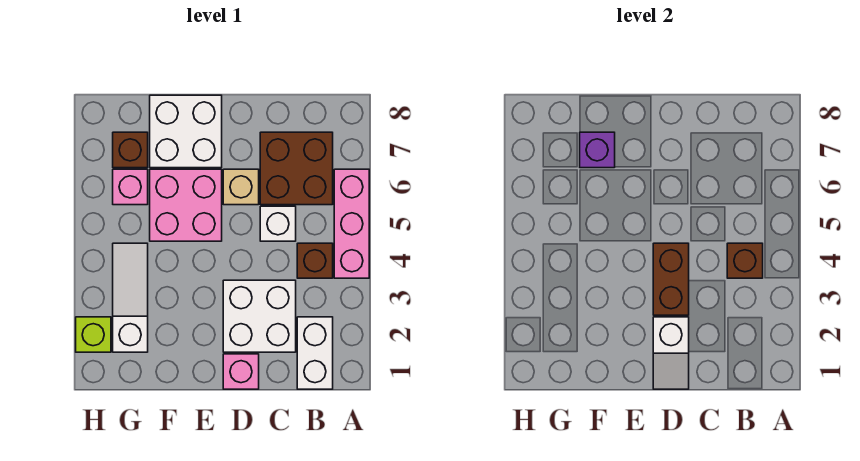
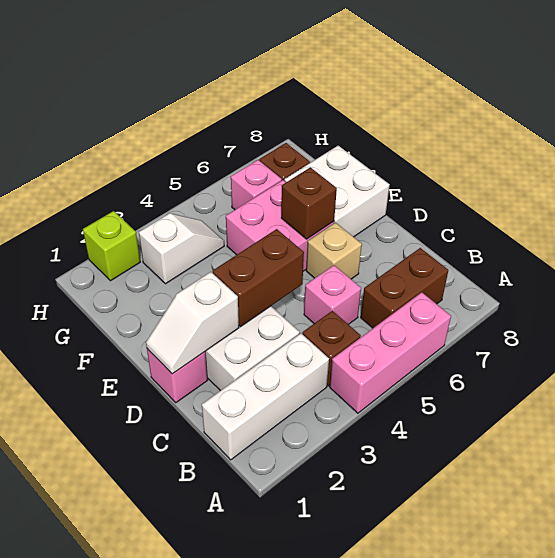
white 1x2 brick [297,317,333,389] -> white 1x3 brick [202,333,329,460]
brown 1x1 brick [727,243,763,278] -> brown 1x1 brick moved to [281,167,337,239]
brown 2x2 brick [260,132,333,205] -> brown 1x2 brick [361,248,448,328]
white 1x1 brick [260,206,296,241] -> pink 1x1 brick [304,265,361,324]
purple 1x1 brick [580,132,615,168] -> none
white 1x3 slope [113,243,148,352] -> white 1x2 slope [139,213,224,284]

